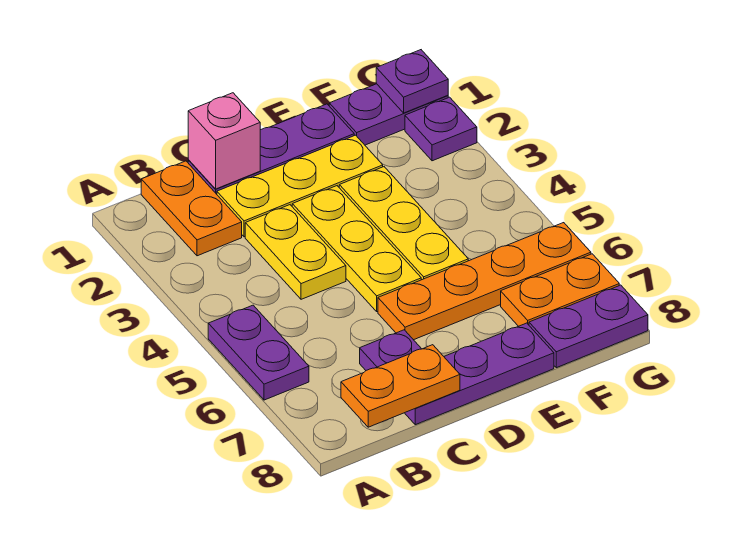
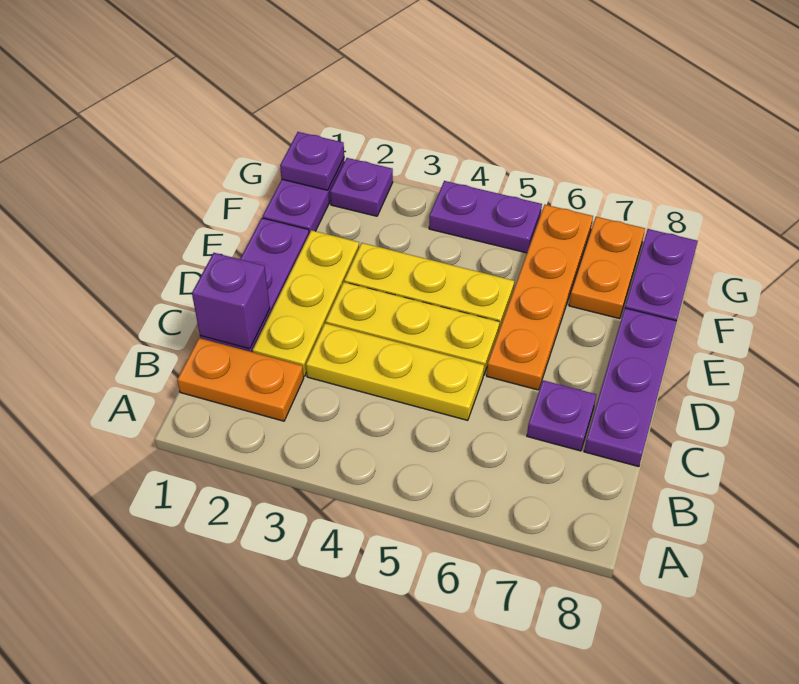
purple 1x2 plate [208,305,309,400] -> purple 1x2 plate moved to [429,181,542,253]
orange 1x2 plate [341,345,460,427] -> none
pink 1x1 brick [188,93,260,189] -> purple 1x1 brick [192,253,270,349]
yellow 1x2 plate [245,205,346,299] -> yellow 1x3 plate [306,323,484,420]

